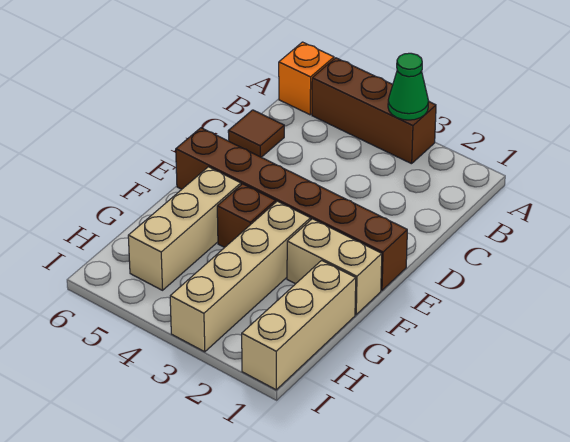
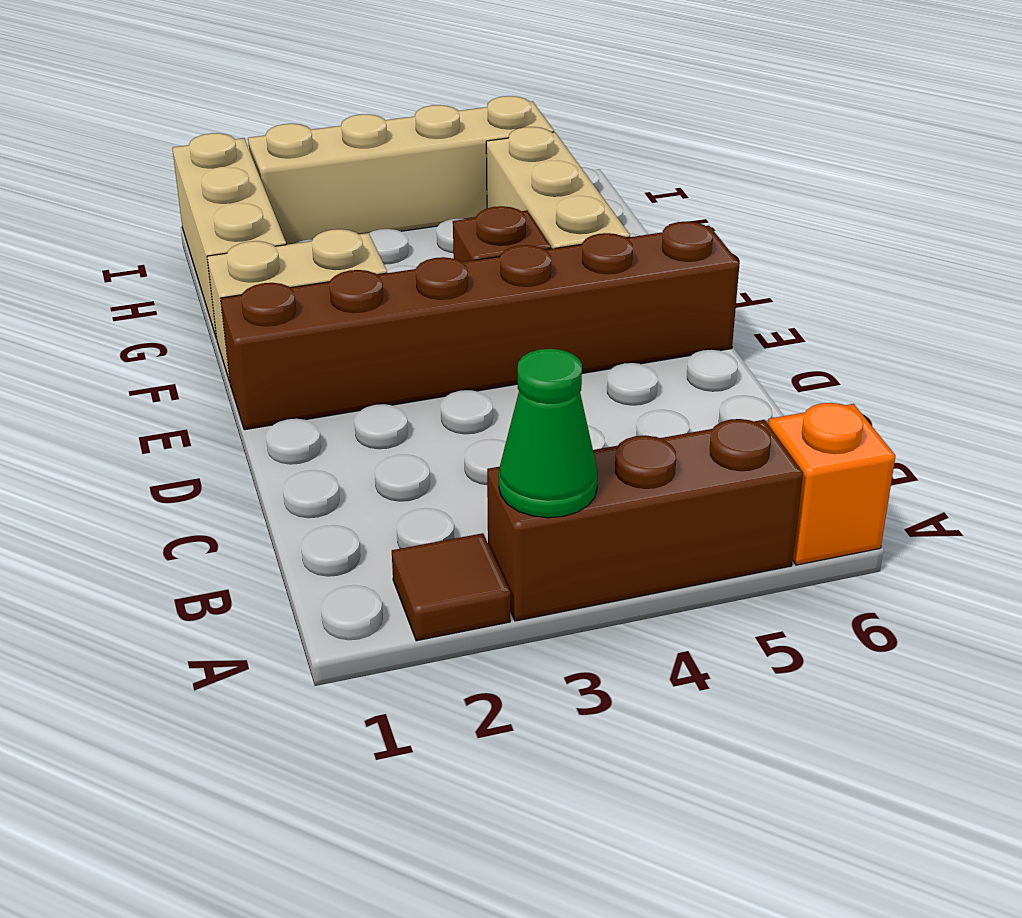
brown 1x1 tile [228,110,284,157] -> brown 1x1 tile moved to [392,533,510,641]
tan 1x4 brick [170,201,311,352] -> tan 1x4 brick turned to [248,96,554,245]

